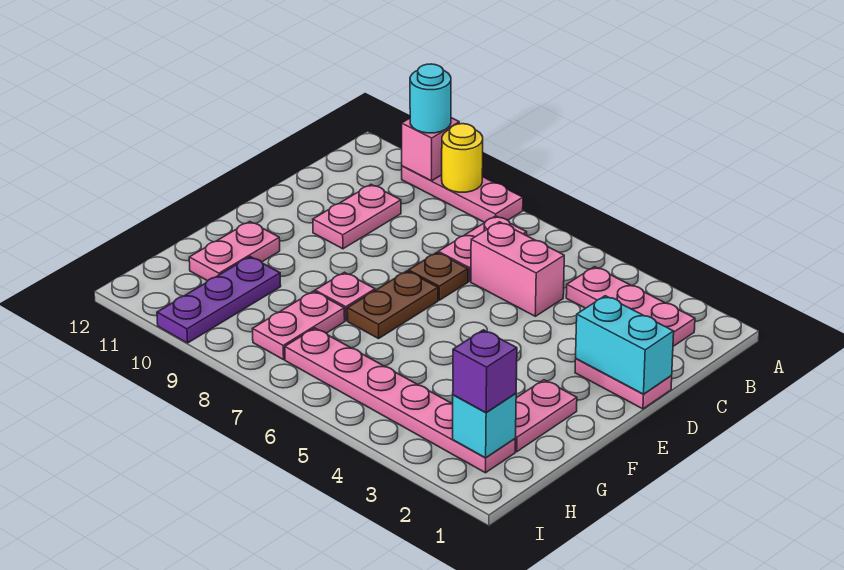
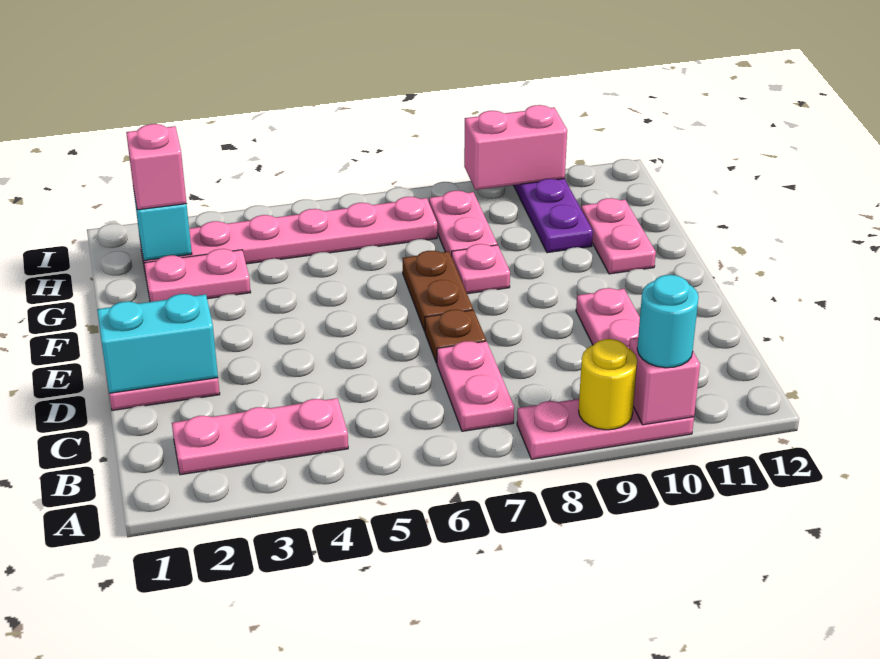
pink 1x2 brick [471,222,564,316] -> pink 1x2 brick moved to [464,105,567,190]
pink 1x2 plate [515,380,577,452] -> pink 1x2 plate turned to [144,249,251,302]
purple 1x1 brick [453,330,517,412] -> pink 1x1 brick [126,124,187,210]

